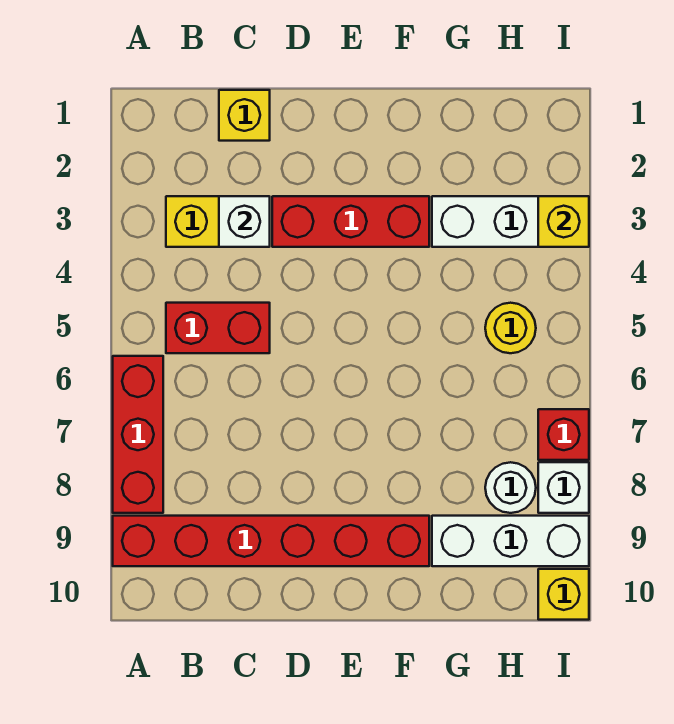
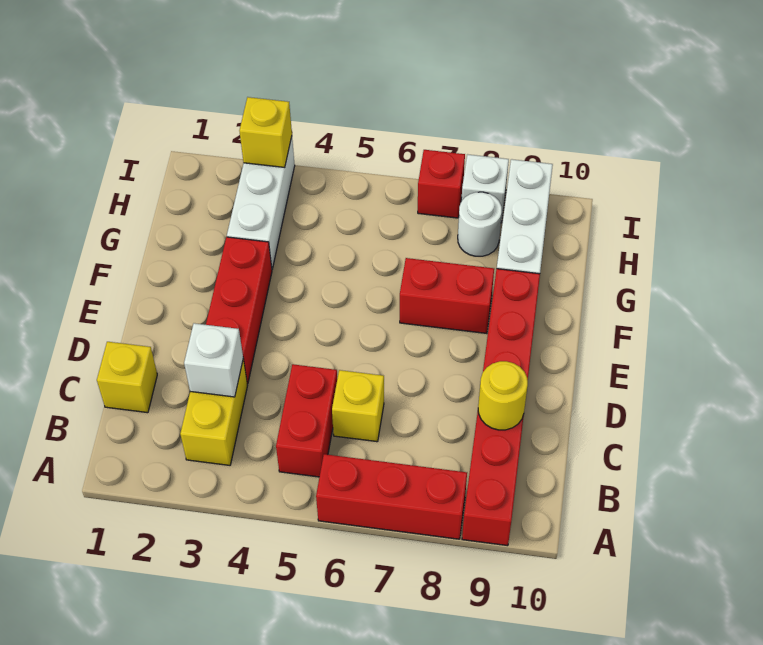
none -> red 1x2 brick [400,258,494,333]
yellow 1x1 round brick [485,303,536,353] -> yellow 1x1 round brick moved to [478,361,528,430]
yellow 1x1 brick [538,569,589,620] -> yellow 1x1 brick moved to [332,370,384,442]

